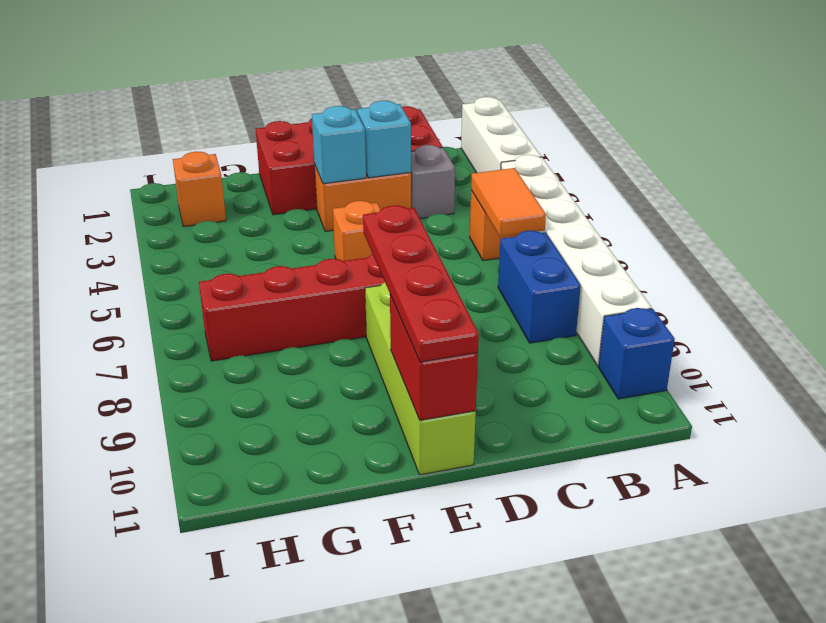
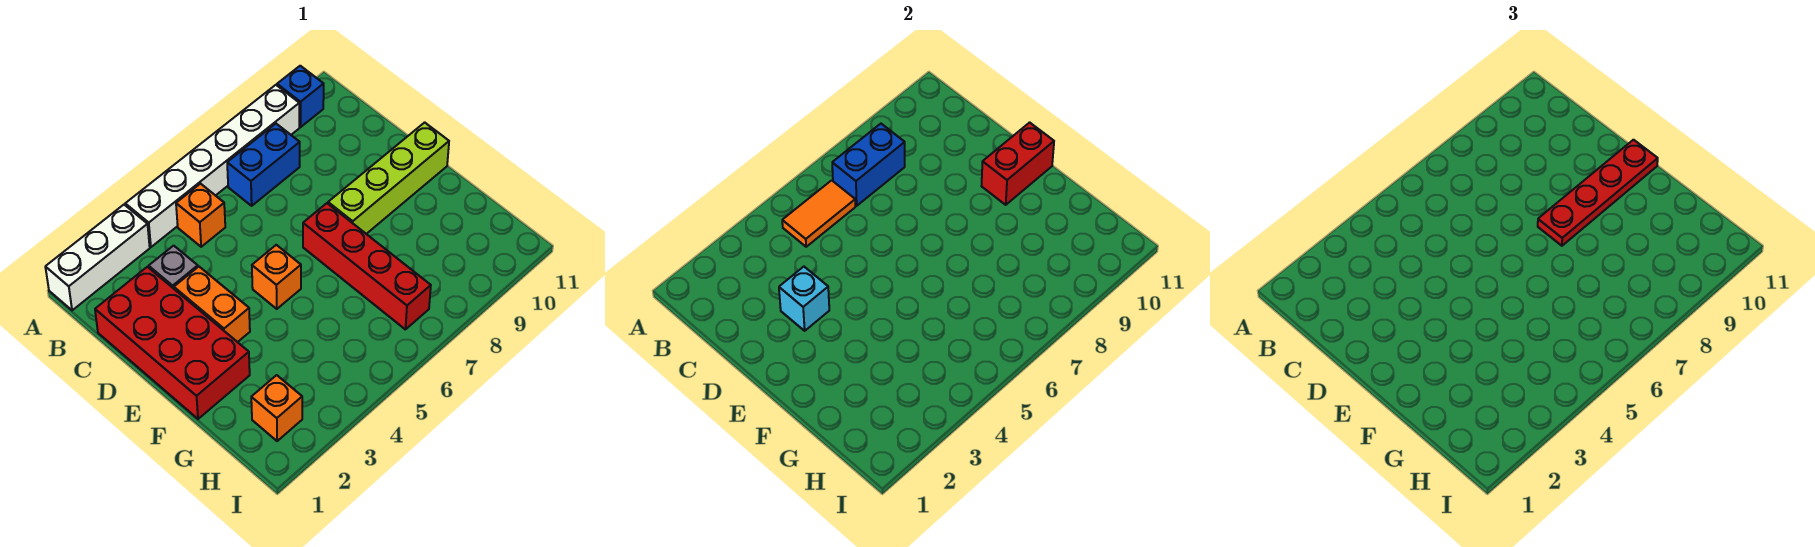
none -> blue 1x2 brick [832,124,905,206]
cyan 1x1 brick [312,106,366,184] -> none

